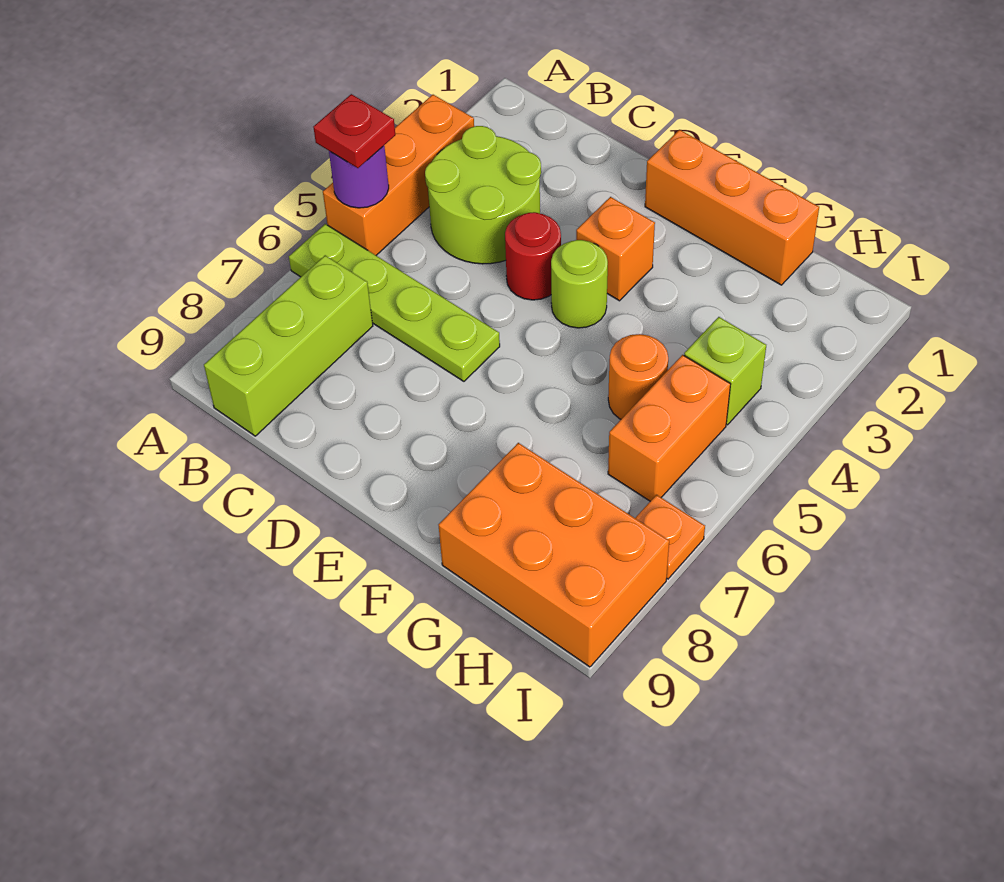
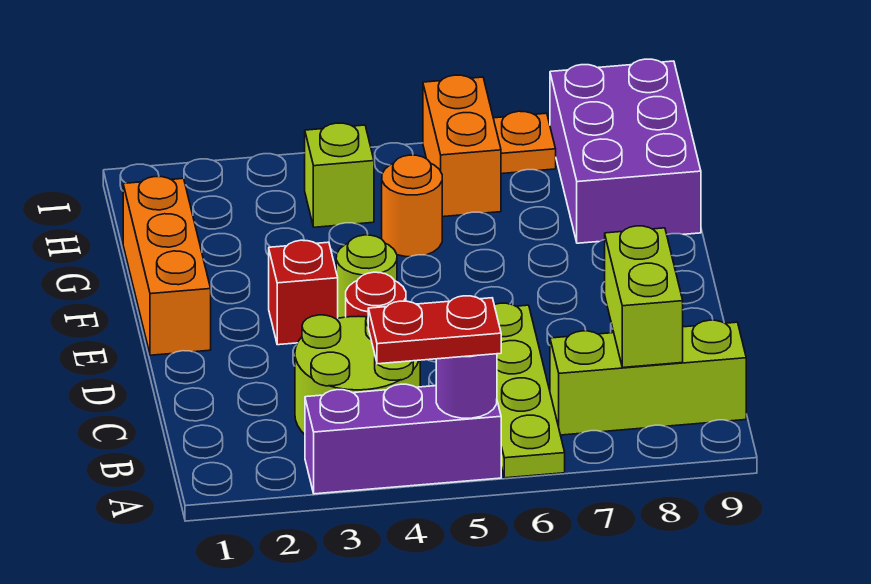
orange 1x3 brick [323,95,474,255] -> purple 1x3 brick [305,384,501,494]
red 1x1 plate [313,94,395,168] -> red 1x2 plate [368,296,501,364]
none -> lime 1x2 brick [605,226,683,368]
orange 1x1 brick [576,197,655,301] -> red 1x1 brick [269,240,338,345]
orange 2x3 brick [439,443,669,667] -> purple 2x3 brick [550,59,701,243]
orange 1x2 brick [608,355,731,501] -> orange 1x2 brick turned to [423,75,501,217]

